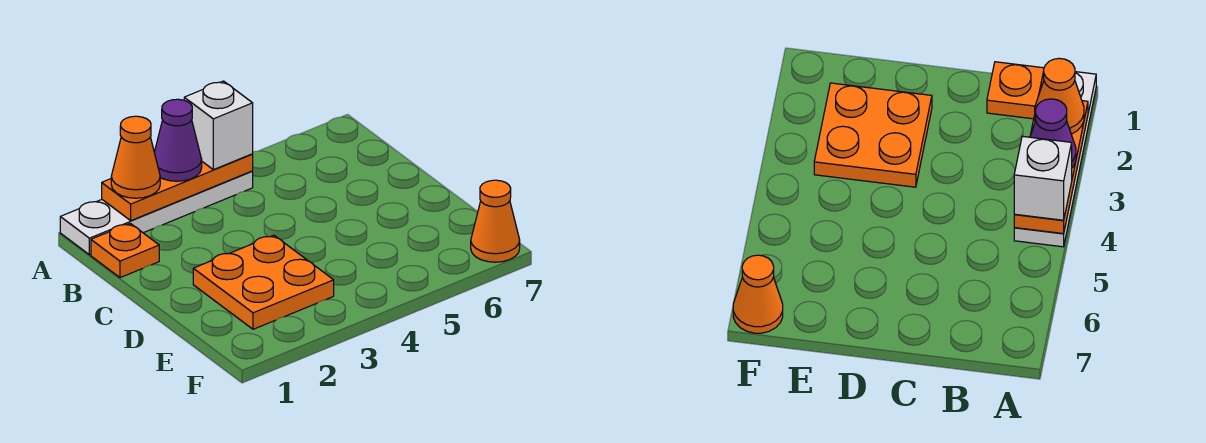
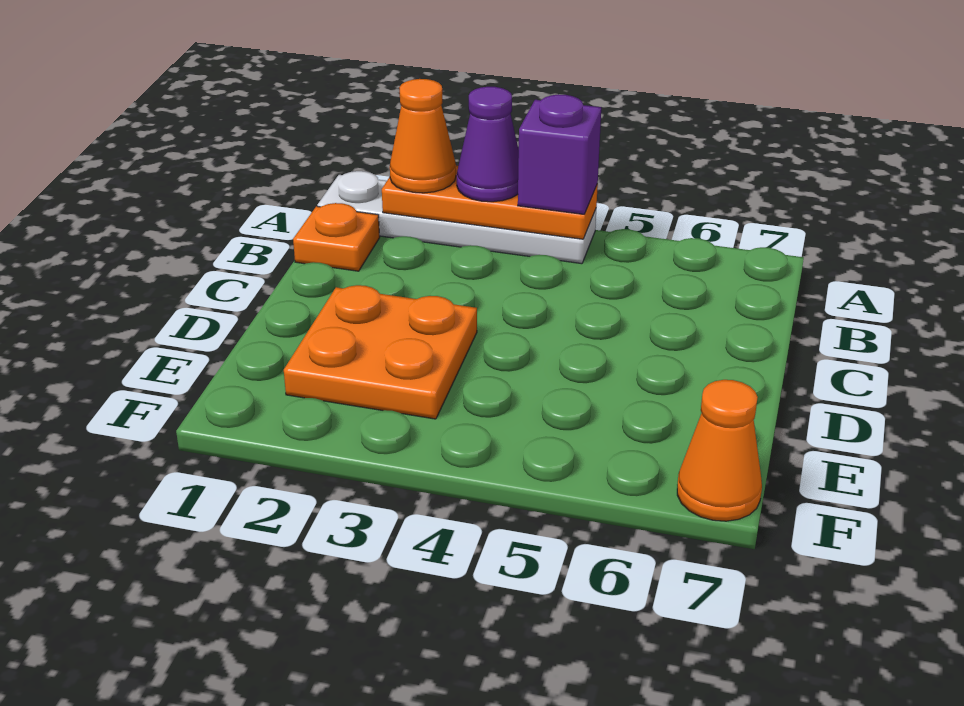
white 1x1 brick [184,81,253,170] -> purple 1x1 brick [518,94,601,214]

